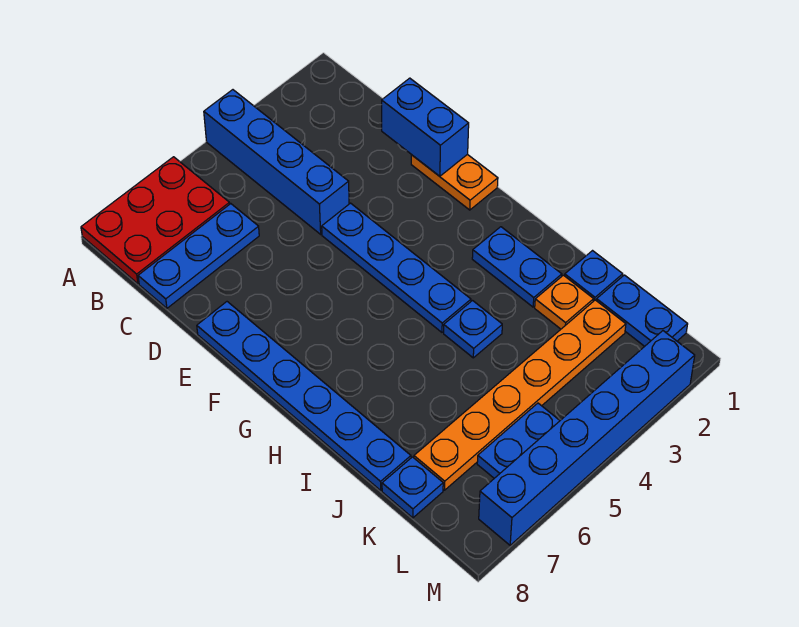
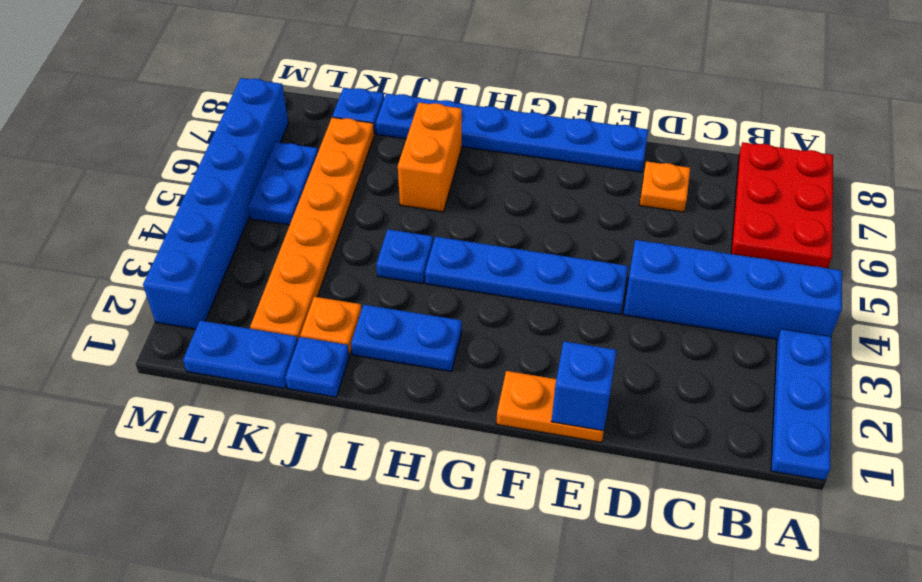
blue 1x3 plate [138,204,259,308] -> blue 1x3 plate moved to [771,329,832,480]
blue 1x2 brick [382,78,469,176] -> blue 1x1 brick [551,341,617,431]
none -> orange 1x1 plate [639,161,690,212]
none -> orange 1x2 brick [398,103,462,212]

